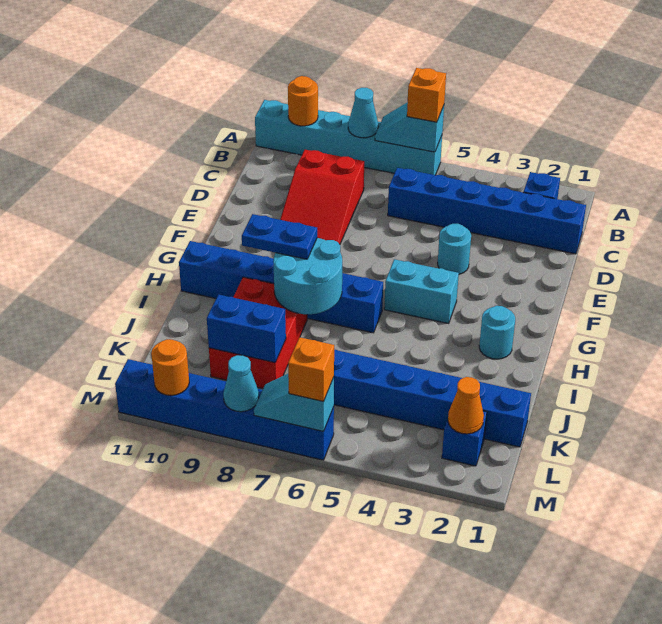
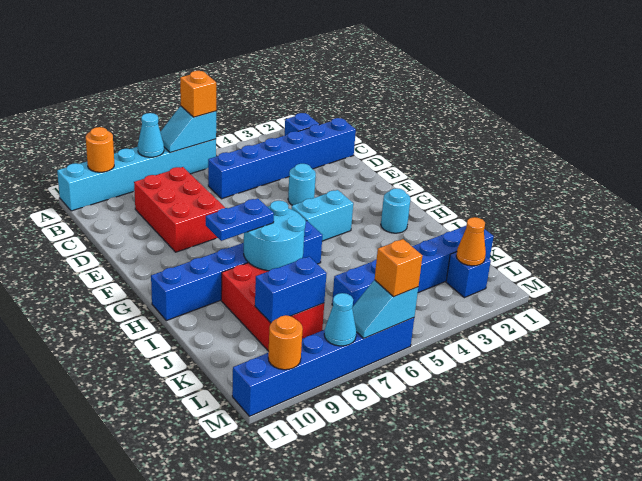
red 2x3 slope [280,150,364,244] -> red 2x3 brick [134,167,225,252]

